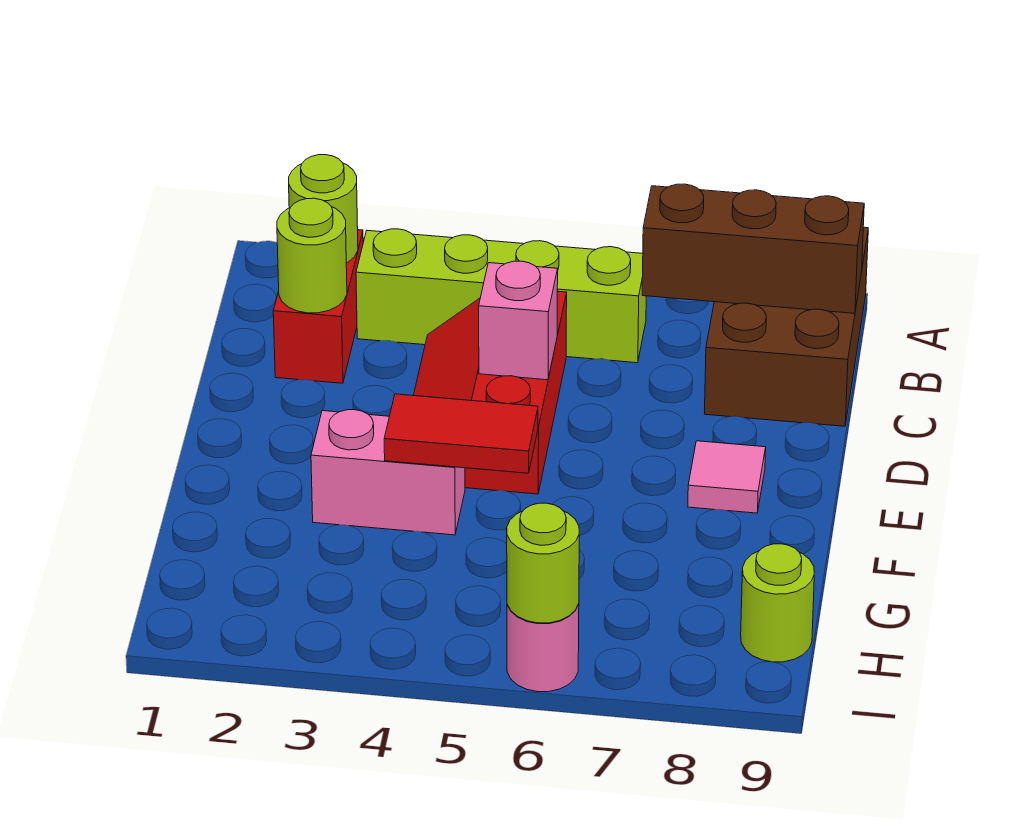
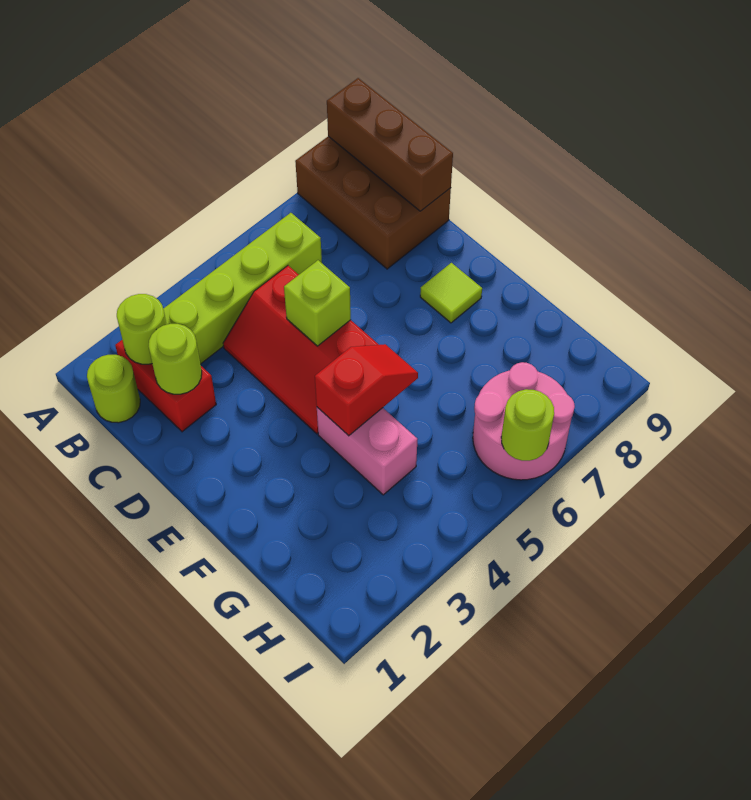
brown 1x3 brick [642,184,864,313] -> brown 1x3 brick turned to [327,78,453,211]
pink 1x1 brick [479,261,558,380] -> lime 1x1 brick [284,260,351,346]
pink 1x1 tile [688,441,766,513] -> lime 1x1 tile [420,263,482,323]
pink 1x2 brick [311,410,465,535] -> pink 1x2 brick turned to [317,407,418,495]
red 1x2 tile [384,394,538,473] -> red 1x2 slope [315,344,418,436]
lime 1x1 round brick [741,544,814,662] -> lime 1x1 round brick moved to [87,355,140,423]
pink 1x1 round brick [507,604,579,692] -> pink 2x2 round brick [473,362,575,480]

